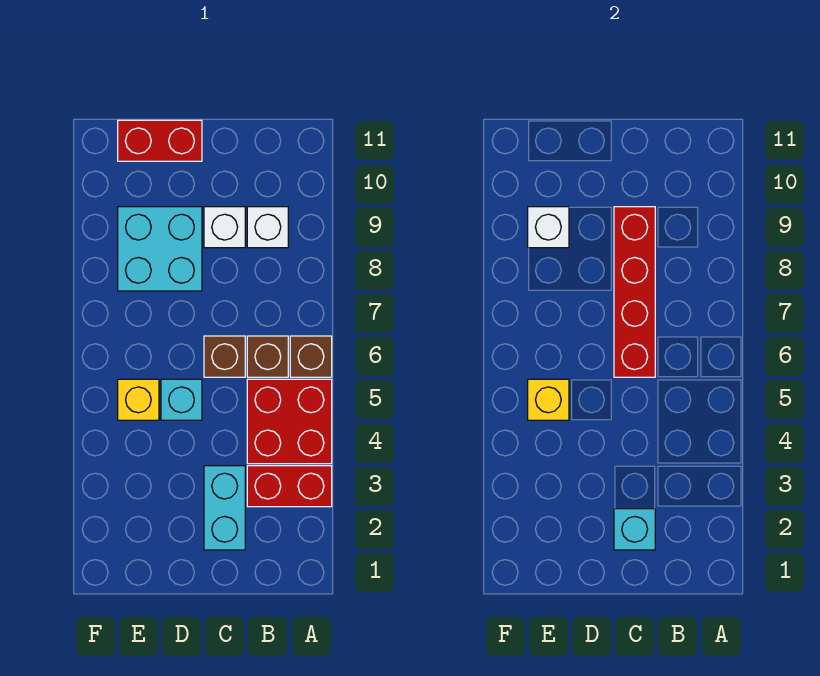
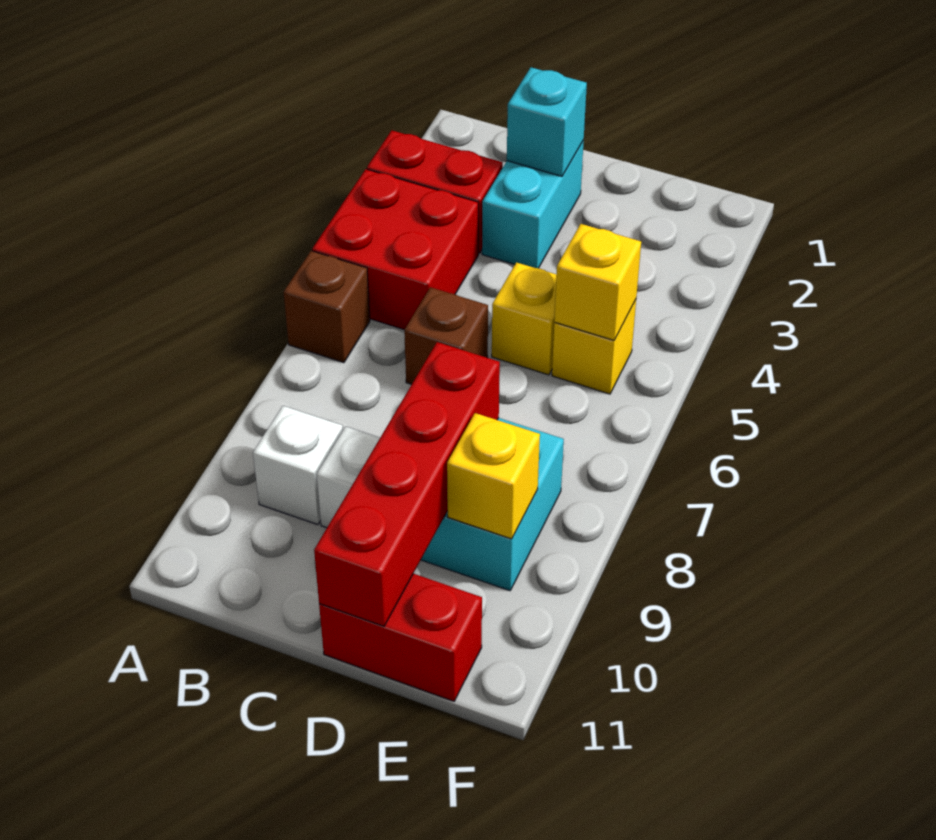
brown 1x1 brick [247,336,288,377] -> none
red 1x4 brick [614,207,655,377] -> red 1x4 brick moved to [314,342,500,626]
cyan 1x1 brick [161,379,202,420] -> yellow 1x1 brick [492,263,557,375]
white 1x1 brick [528,207,569,248] -> yellow 1x1 brick [447,413,540,539]

